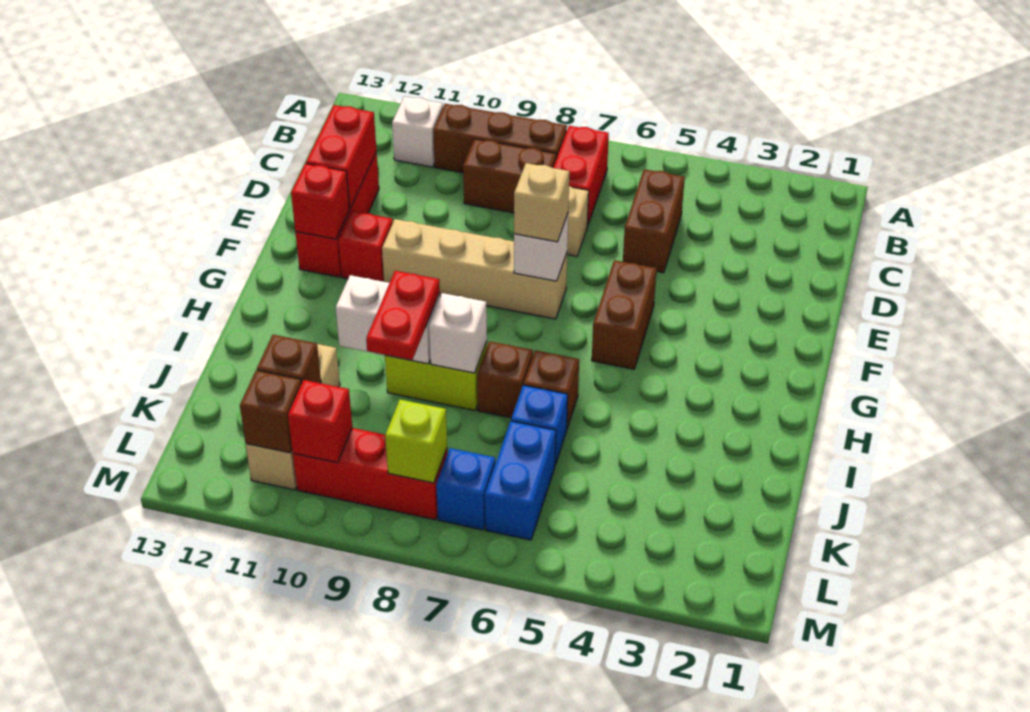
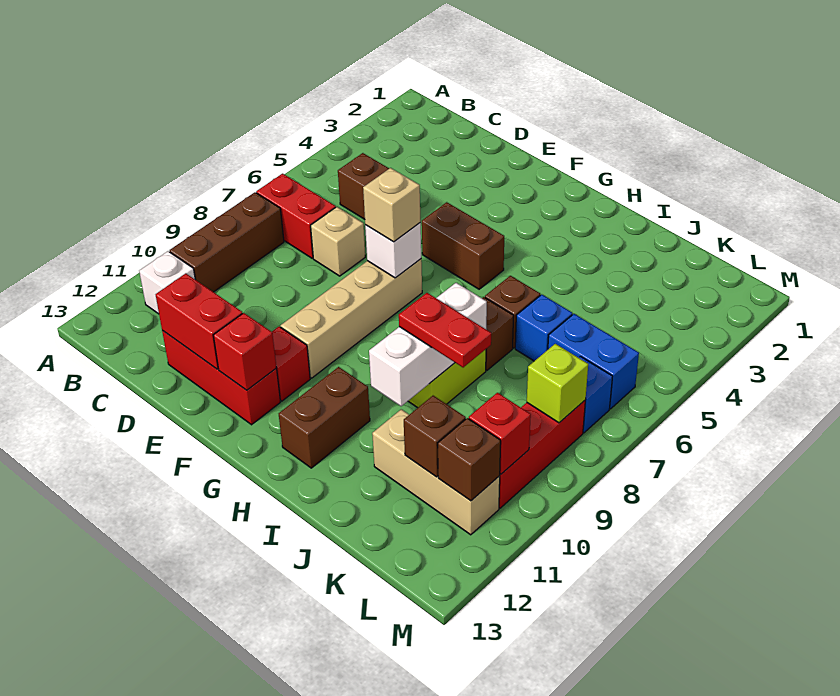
brown 1x2 brick [463,139,556,213] -> brown 1x2 brick moved to [279,367,370,468]

